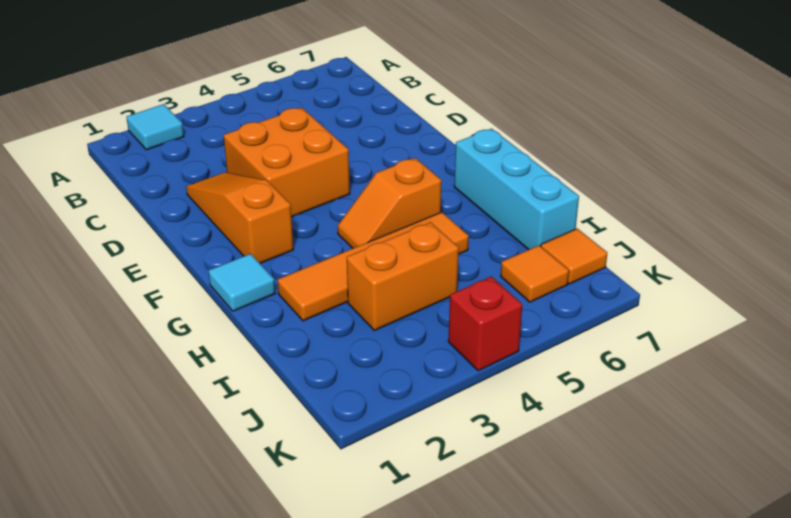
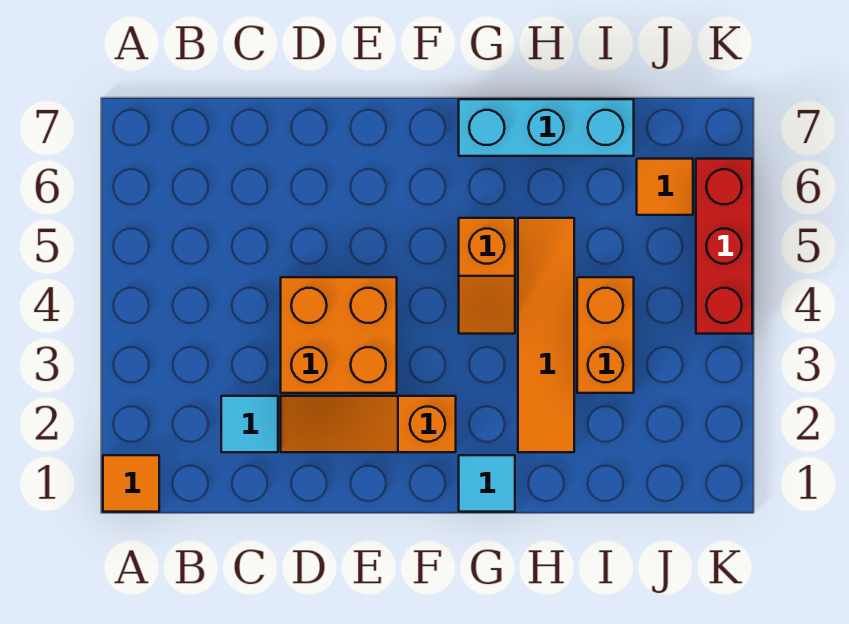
cyan 1x1 tile [127,104,184,150] -> cyan 1x1 tile moved to [221,396,278,452]
orange 1x1 tile [541,229,607,284] -> orange 1x1 tile moved to [103,455,159,512]
red 1x1 brick [448,277,522,371] -> red 1x3 brick [696,159,752,334]

